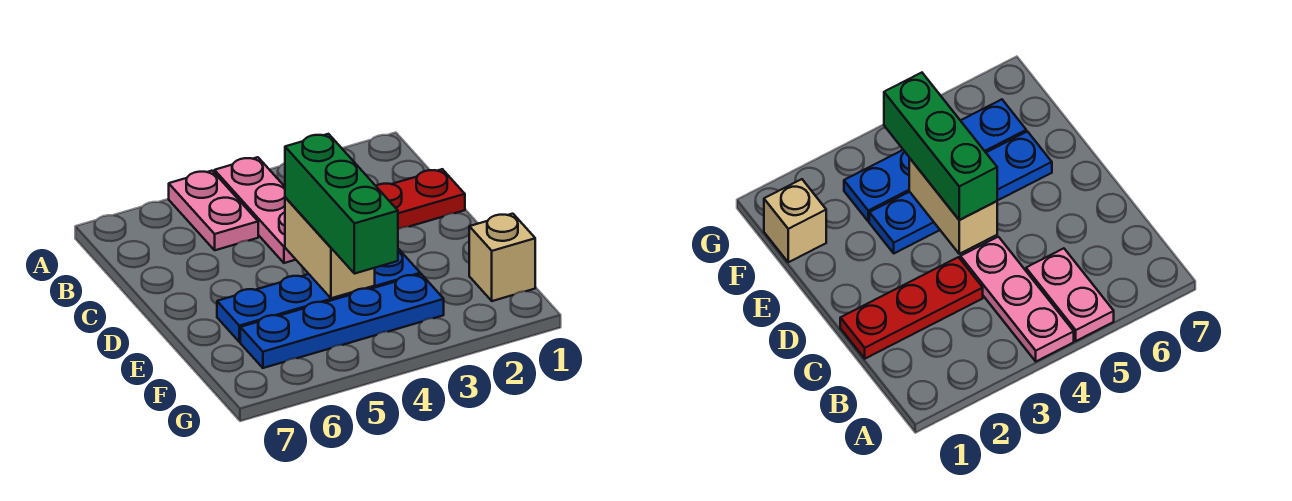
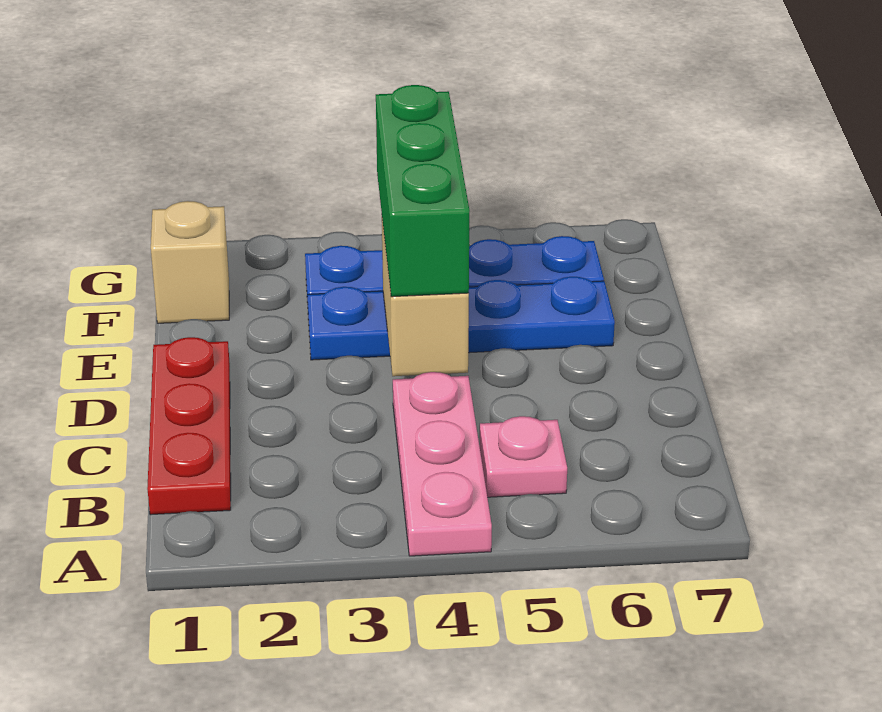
pink 1x2 plate [169,171,258,250] -> pink 1x1 plate [480,416,567,497]
red 1x3 plate [376,169,465,229] -> red 1x3 plate turned to [147,337,231,515]

